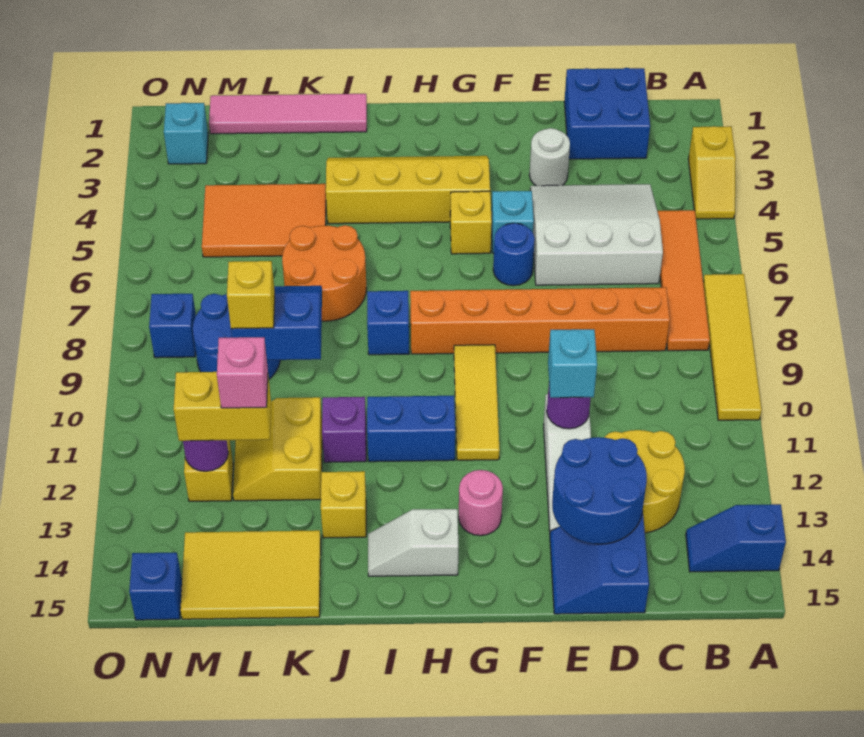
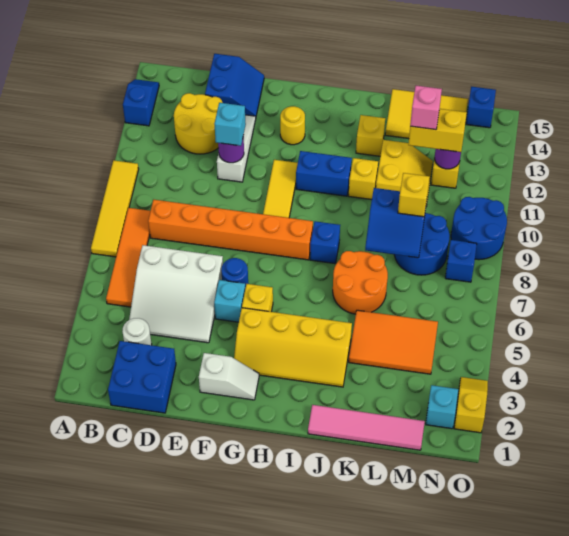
yellow 1x2 slope [688,126,736,219] -> yellow 1x2 slope moved to [454,377,488,433]
blue 1x2 slope [686,504,786,572] -> blue 1x2 slope turned to [123,79,159,126]
blue 2x2 round brick [552,437,647,544] -> blue 2x2 round brick moved to [451,197,507,260]
white 1x1 round brick [529,128,570,186] -> white 1x1 round brick moved to [122,318,152,345]
pink 1x1 round brick [459,470,503,536] -> yellow 1x1 round brick [280,106,305,145]
white 1x2 slope [368,509,458,576] -> white 1x2 slope moved to [199,353,259,400]
purple 1x1 brick [322,397,366,462] -> yellow 1x1 brick [349,158,378,200]

